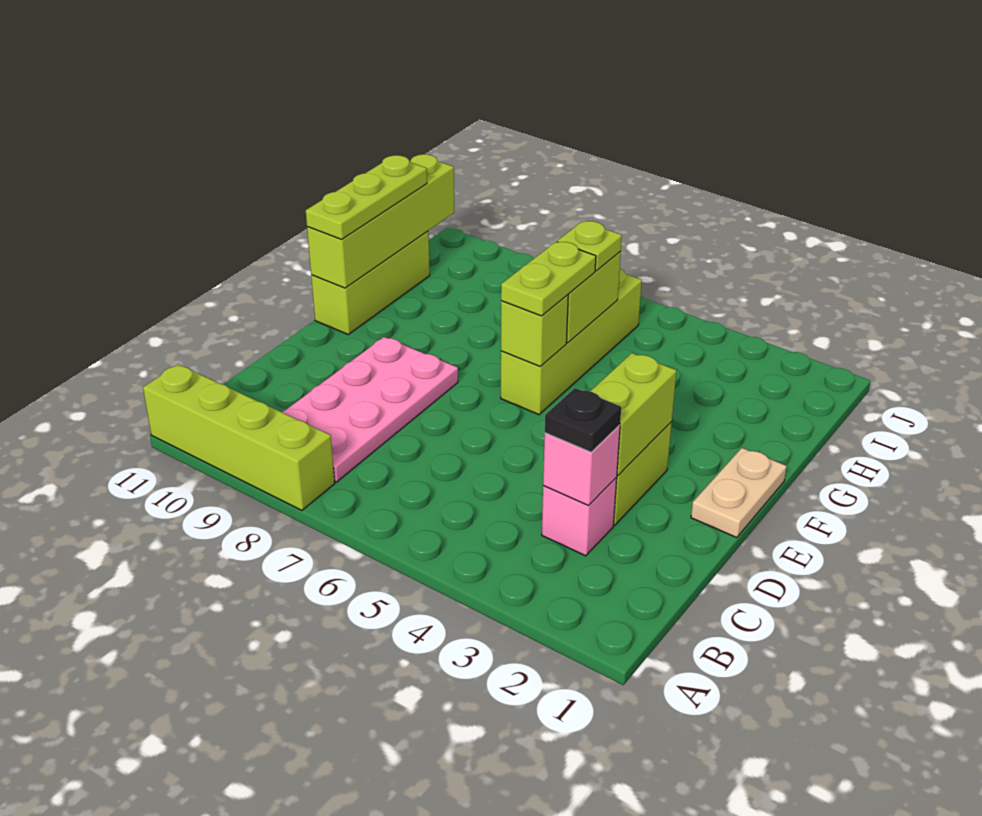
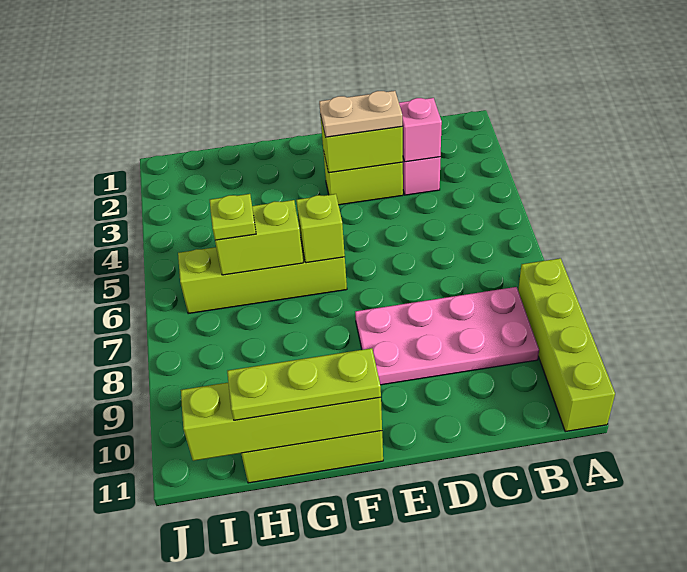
black 1x1 plate [545,388,621,452] -> none
tan 1x2 plate [691,448,787,538] -> tan 1x2 plate moved to [319,91,402,137]
lime 1x2 plate [501,242,596,316] -> none

